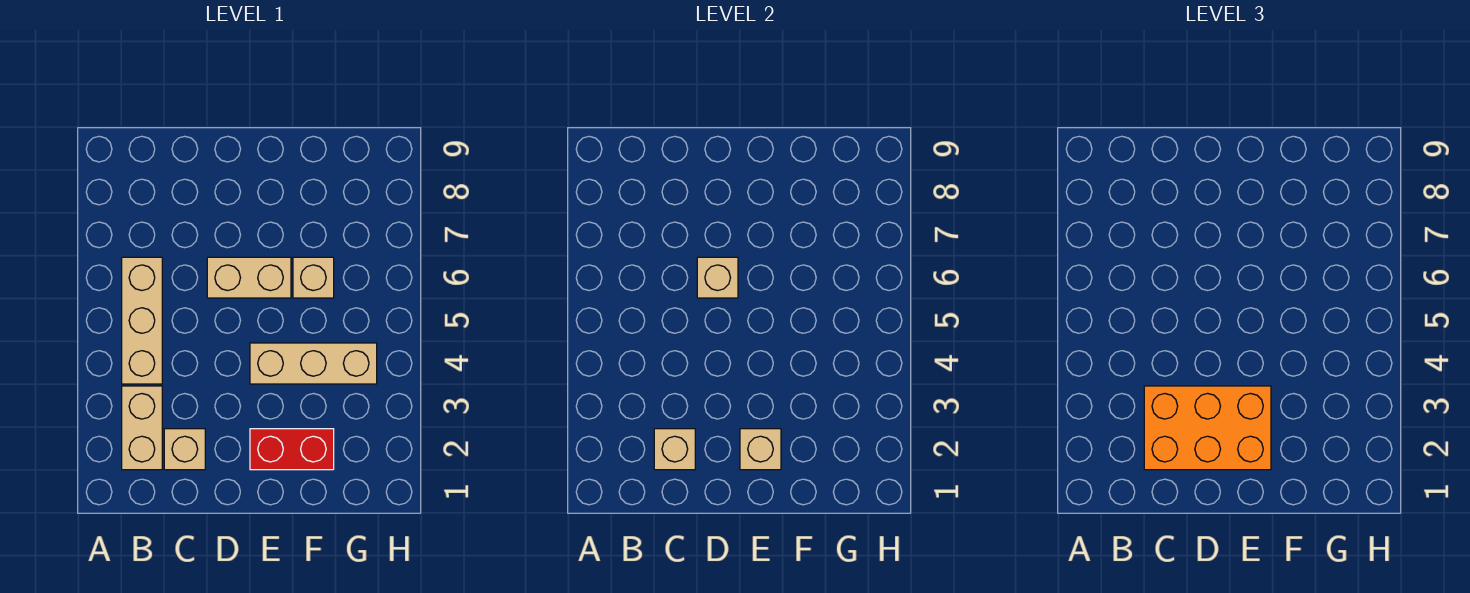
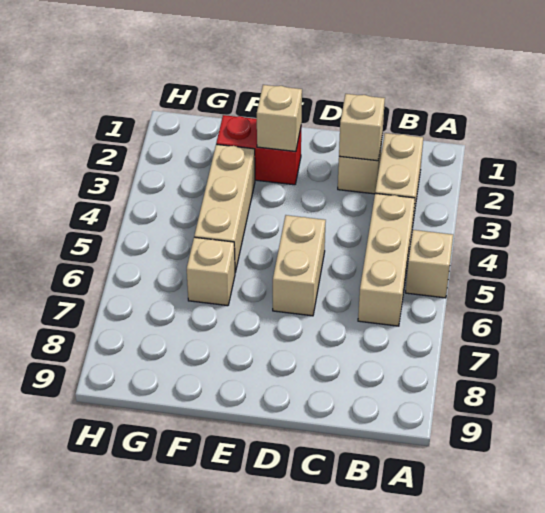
orange 2x3 brick [1144,386,1271,470] -> none
tan 1x2 brick [207,257,291,298] -> tan 1x2 brick turned to [273,215,326,316]
tan 1x1 brick [697,257,738,298] -> tan 1x1 brick moved to [406,230,453,298]
tan 1x3 brick [250,343,377,384] -> tan 1x3 brick turned to [194,144,255,272]

